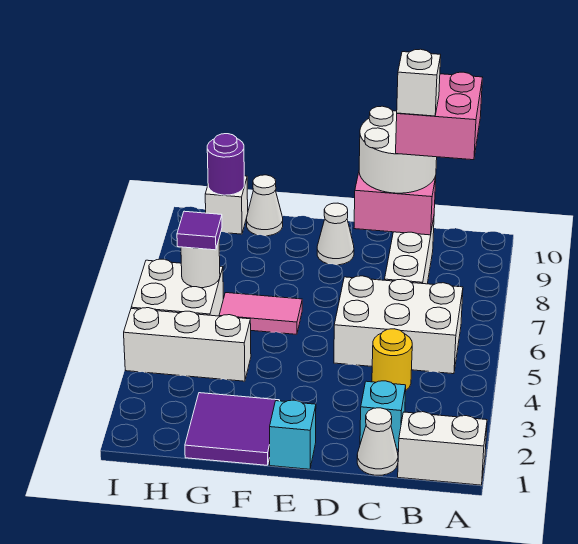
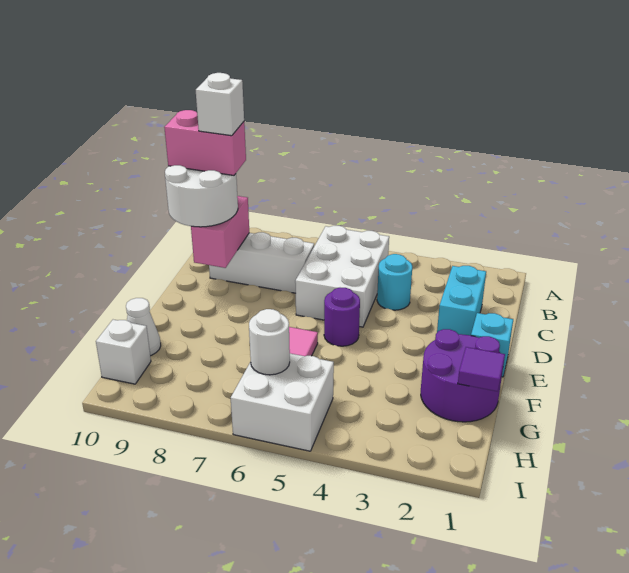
white 1x2 brick [398,412,487,485] -> none
pink 2x2 brick [396,72,483,160] -> pink 1x2 brick [164,110,246,175]
white 1x1 cone [357,408,398,475] -> none
cyan 1x1 brick [360,381,406,449] -> cyan 1x2 brick [437,266,486,336]
yellow 1x1 round brick [372,329,412,390] -> cyan 1x1 round brick [377,254,412,310]
white 1x1 cone [317,203,354,265] -> none
purple 2x2 tile [185,393,280,465] -> purple 2x2 round brick [421,329,503,422]
white 1x3 brick [124,308,251,381] -> none
purple 1x1 tile [177,211,222,250] -> purple 1x1 tile moved to [458,347,505,391]
purple 1x1 round brick [207,134,244,195] -> purple 1x1 round brick moved to [324,288,360,346]

